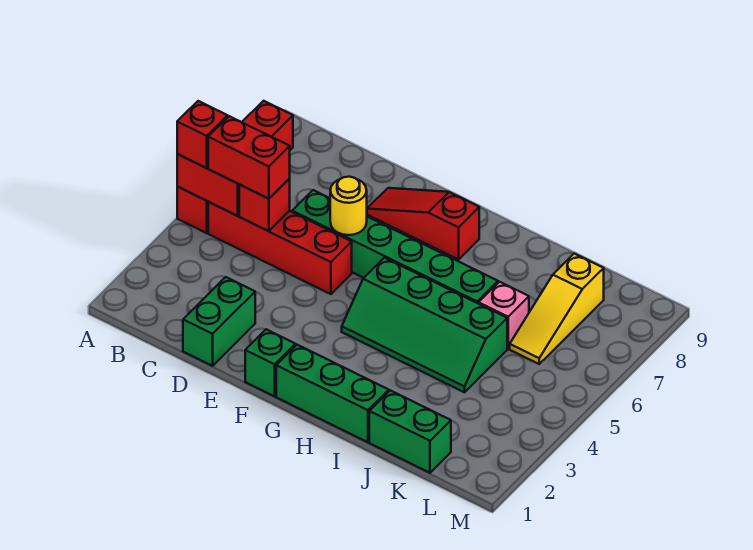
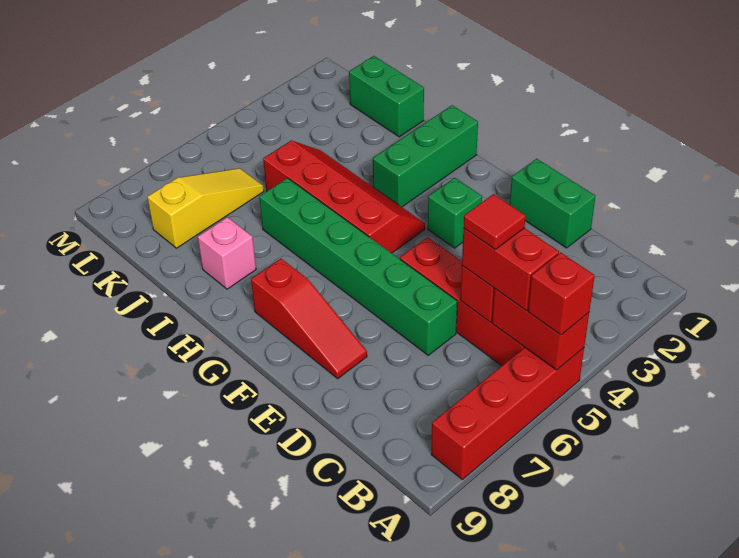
none -> red 1x1 tile [463,194,526,249]
green 1x2 brick [183,277,255,366] -> green 1x2 brick turned to [510,159,595,248]
yellow 1x1 round brick [330,177,367,235] -> none
green 1x1 brick [245,329,296,396] -> green 1x1 brick moved to [428,178,482,248]
green 1x3 brick [276,345,389,442] -> green 1x3 brick turned to [373,105,478,207]
green 2x4 slope [342,258,507,392] -> red 2x4 slope [263,141,425,253]
pink 1x1 brick [479,282,529,349] -> pink 1x1 brick moved to [198,217,256,289]

